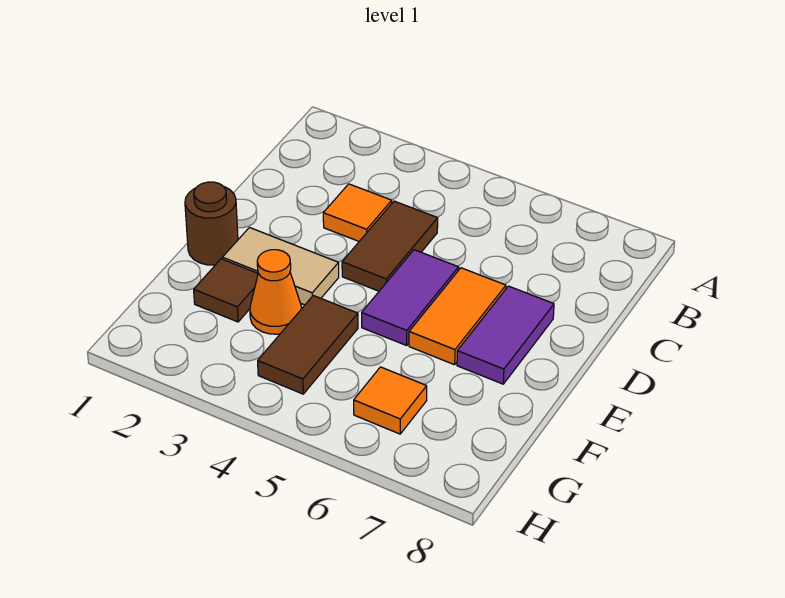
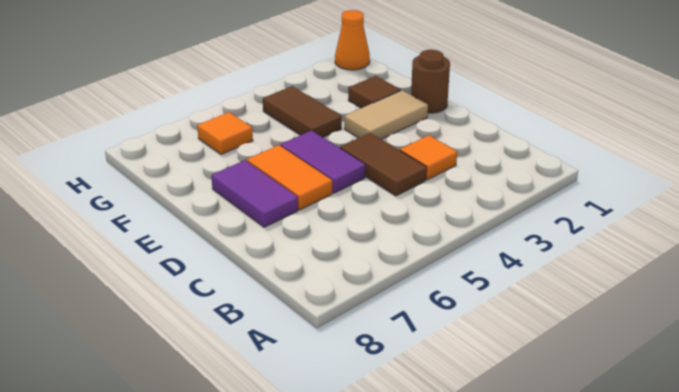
orange 1x1 cone [250,250,302,334] -> orange 1x1 cone moved to [335,10,370,70]

